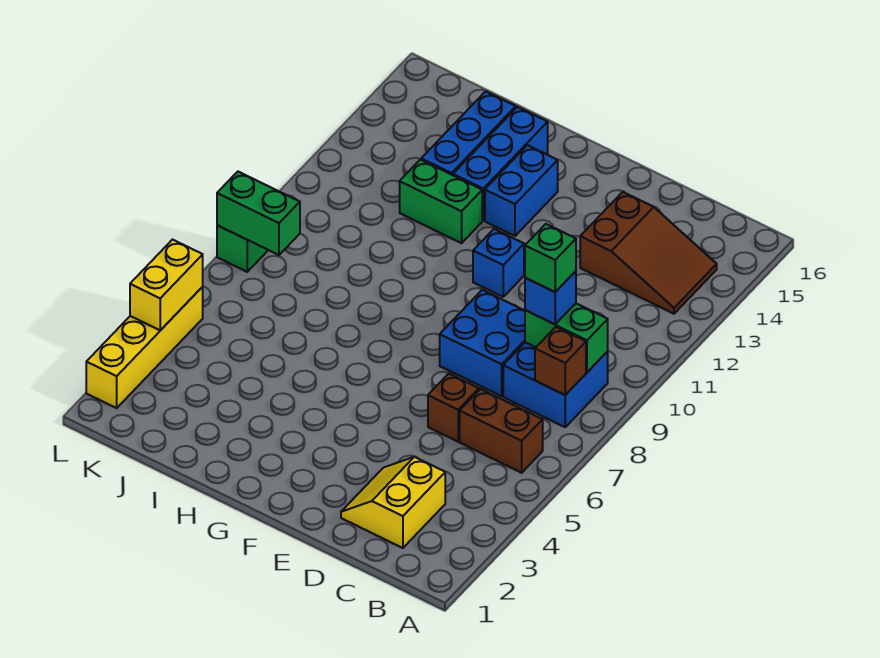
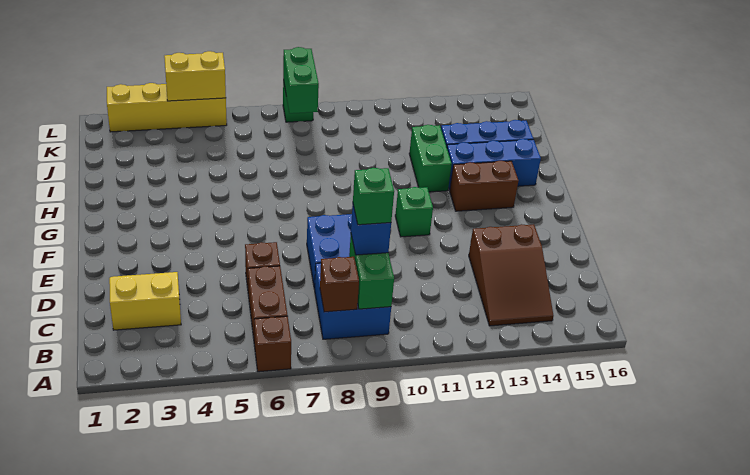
none -> brown 1x1 brick [254,316,291,372]
blue 1x1 brick [473,229,524,297] -> green 1x1 brick [395,187,433,237]
blue 1x2 brick [485,145,558,236] -> brown 1x2 brick [450,161,519,211]

